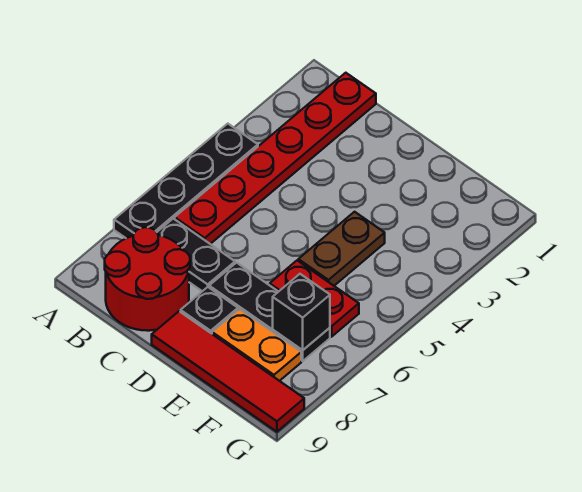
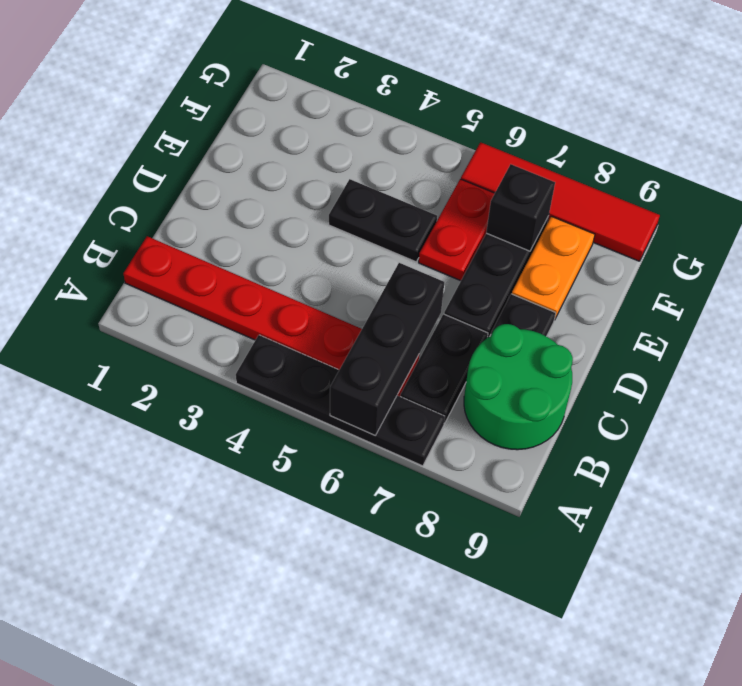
none -> black 1x3 brick [330,263,444,435]
red 2x2 round brick [105,227,190,331] -> green 2x2 round brick [464,324,573,450]
red 1x4 tile [152,311,304,432] -> red 1x4 tile turned to [461,142,660,261]
brown 1x2 plate [298,212,385,286] -> black 1x2 plate [329,179,437,262]

